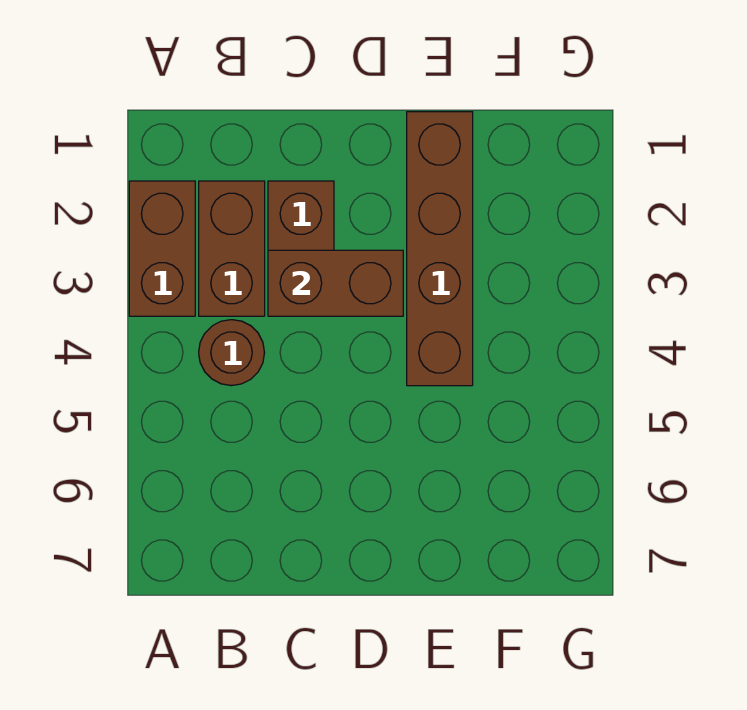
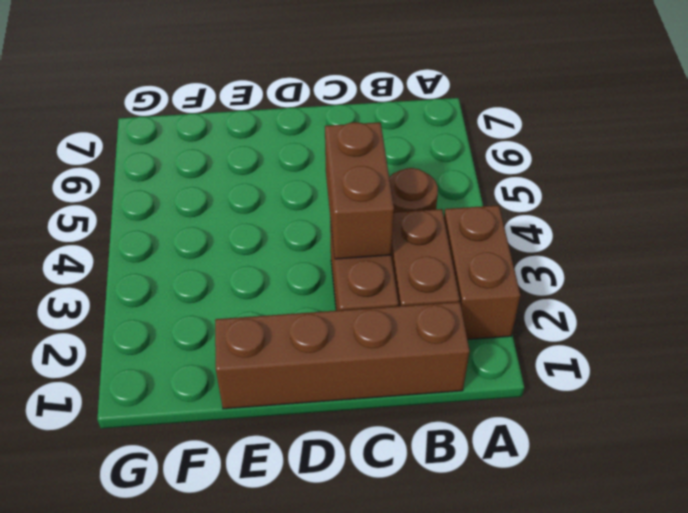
brown 1x2 brick [268,250,403,316] -> brown 1x2 brick turned to [325,122,394,259]
brown 1x4 brick [407,112,473,386] -> brown 1x4 brick turned to [215,302,470,409]

